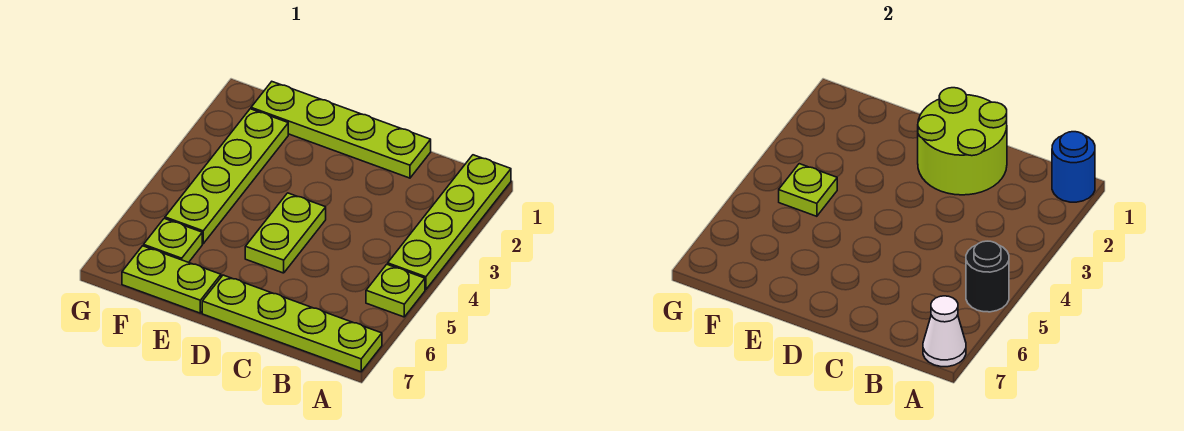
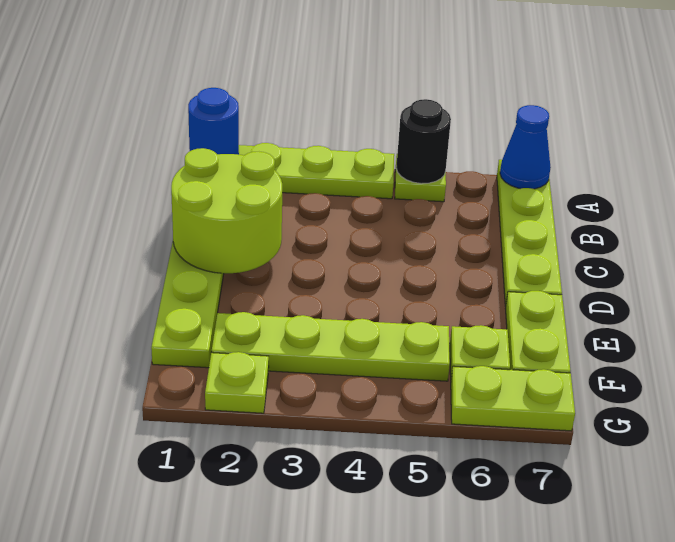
white 1x1 cone [923,296,966,367] -> blue 1x1 cone [500,105,551,189]
lime 1x2 plate [245,193,326,273] -> lime 1x2 plate moved to [451,366,575,431]
lime 1x1 plate [779,164,837,216] -> lime 1x1 plate moved to [205,352,269,413]

